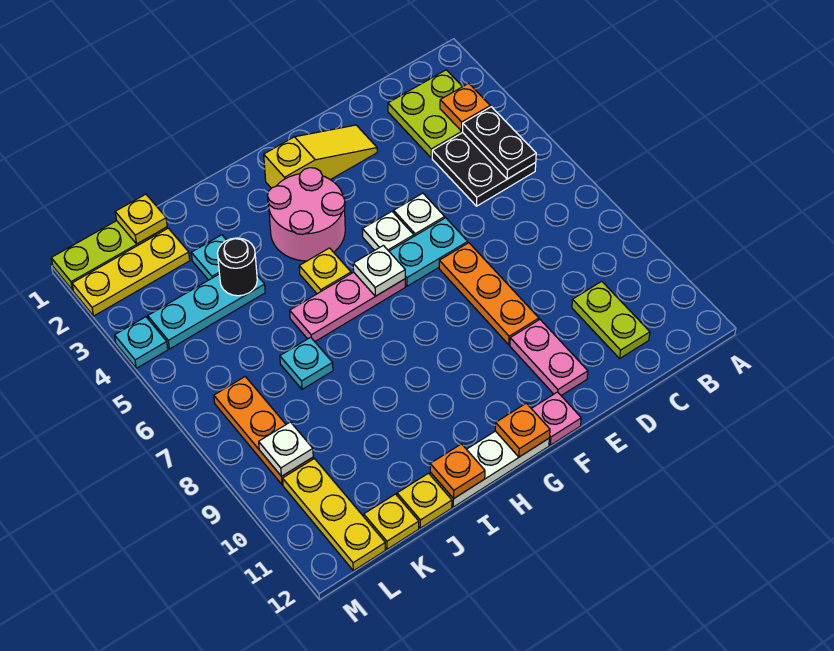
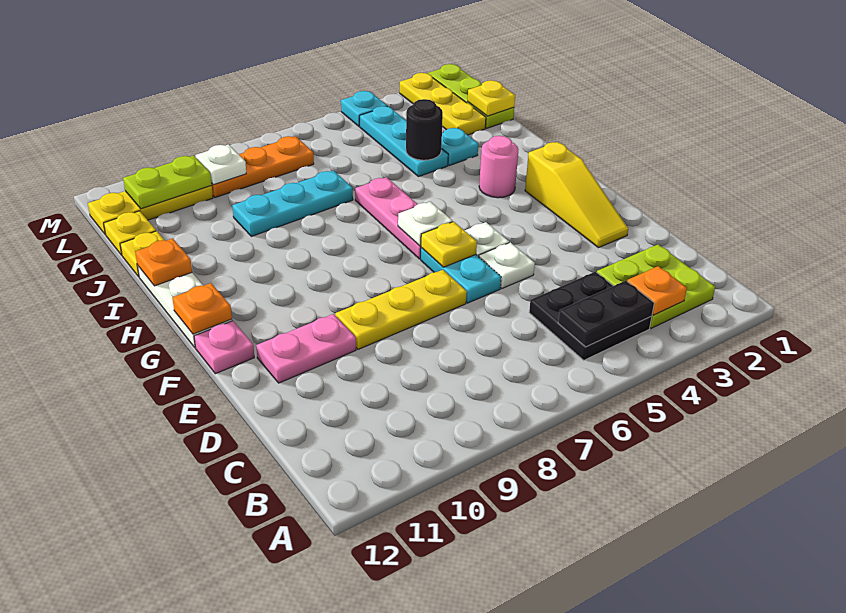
lime 1x2 plate [572,281,650,358] -> lime 1x2 plate moved to [123,156,212,209]
orange 1x3 plate [439,243,539,345] -> yellow 1x3 plate [335,270,467,349]
pink 2x2 round brick [268,168,345,261] -> pink 1x1 round brick [479,136,518,198]
yellow 1x1 plate [299,248,351,294] -> yellow 1x1 plate moved to [421,222,477,267]
cyan 1x1 plate [280,337,333,389] -> cyan 1x3 plate [232,171,353,236]

